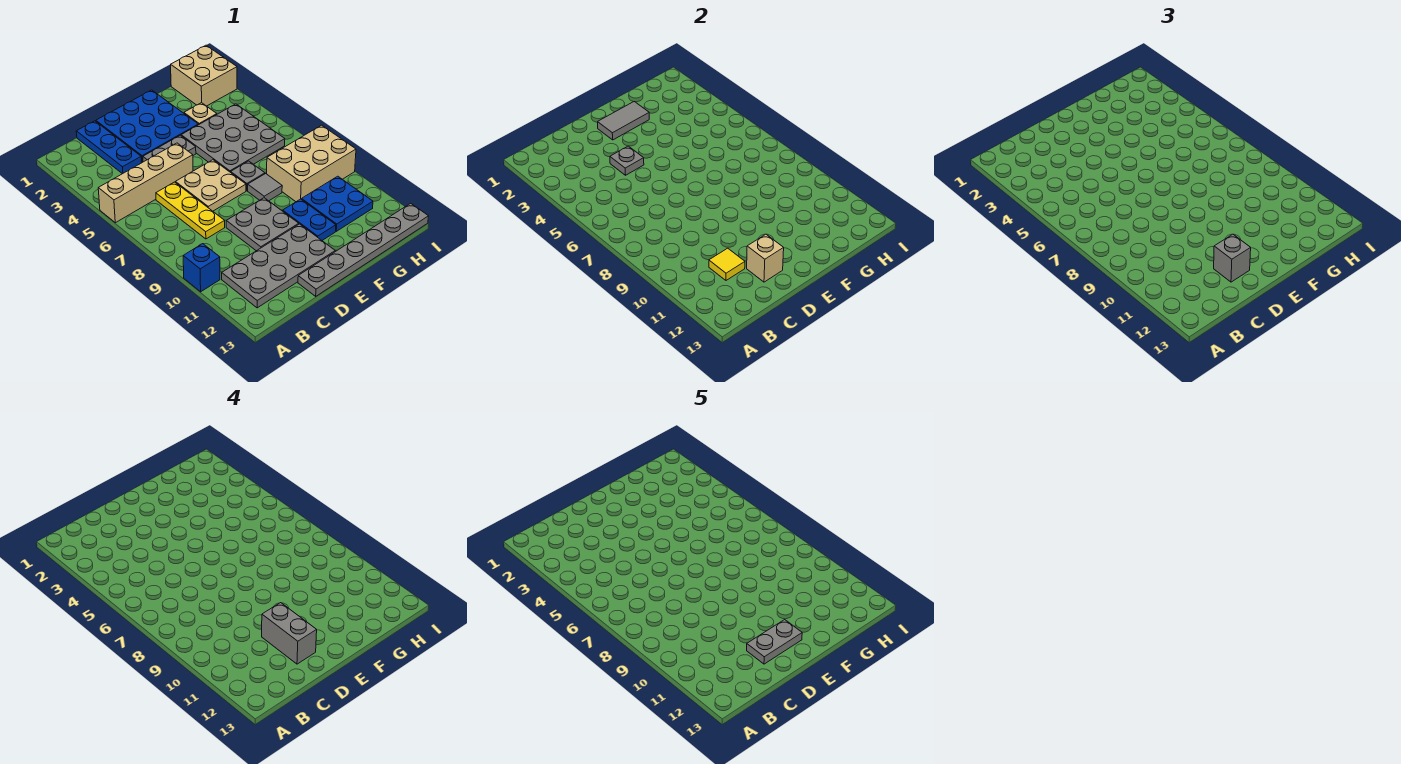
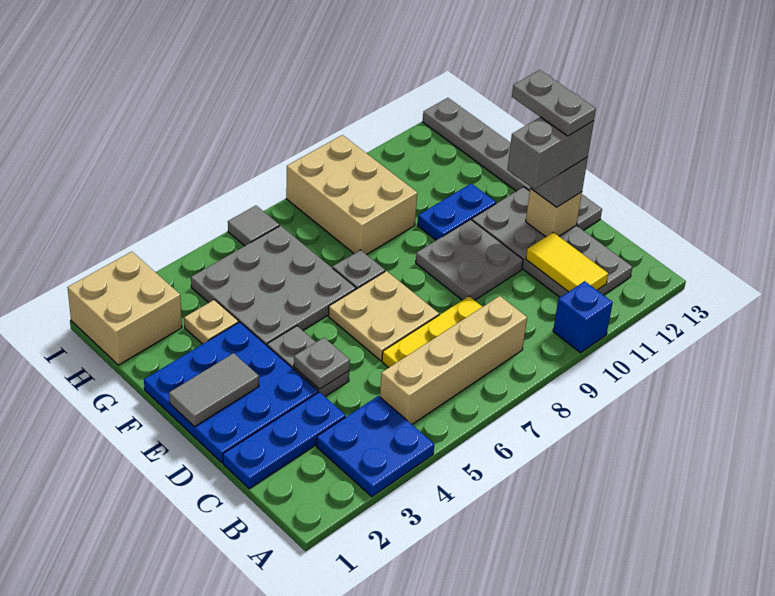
tan 1x4 brick [98,143,193,223] -> tan 1x4 brick turned to [380,296,527,424]
yellow 1x1 tile [709,248,745,280] -> yellow 1x2 tile [526,232,608,292]
grey 1x2 tile [598,102,649,140] -> grey 1x2 tile turned to [169,353,259,427]
grey 1x1 tile [248,173,282,201] -> grey 1x1 tile moved to [228,206,279,246]
blue 2x2 plate [302,176,373,231] -> blue 2x2 plate moved to [316,396,434,497]

